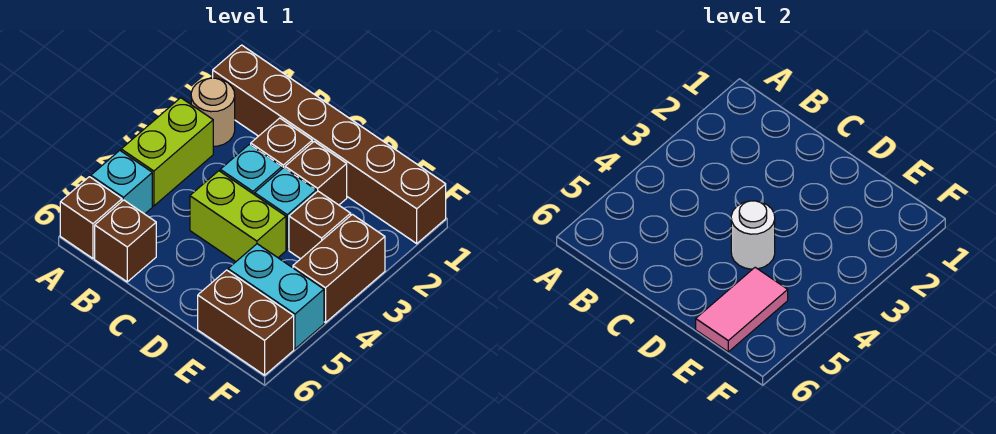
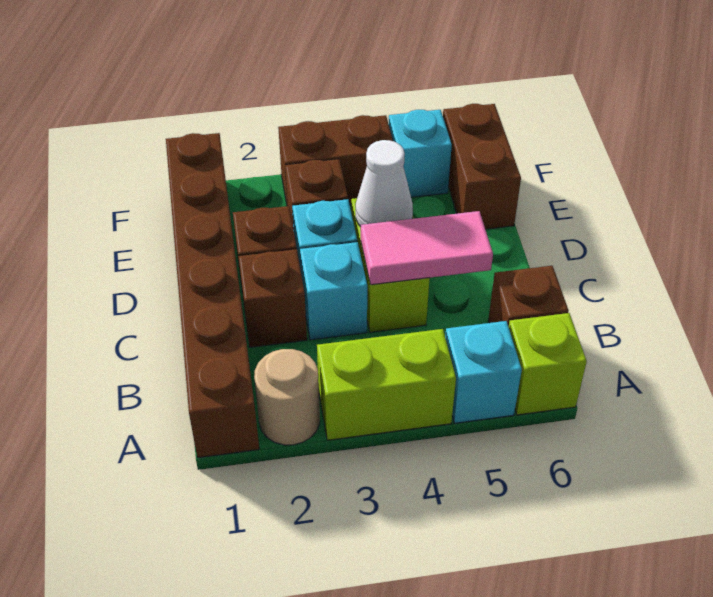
brown 1x1 brick [60,177,122,258] -> lime 1x1 brick [509,313,587,415]
white 1x1 round brick [731,201,775,269] -> white 1x1 cone [356,140,413,227]
cyan 1x2 brick [228,244,324,349] -> cyan 1x1 brick [389,110,452,197]
pink 1x2 tile [696,267,788,352] -> pink 1x2 tile moved to [361,211,493,285]

